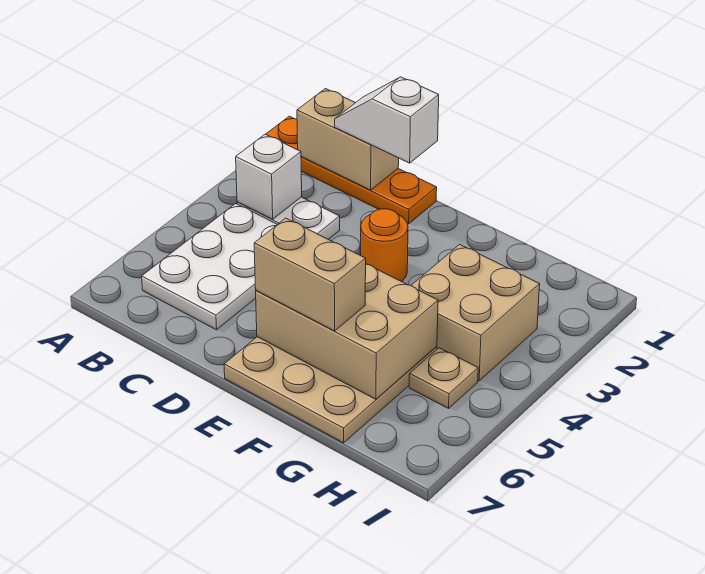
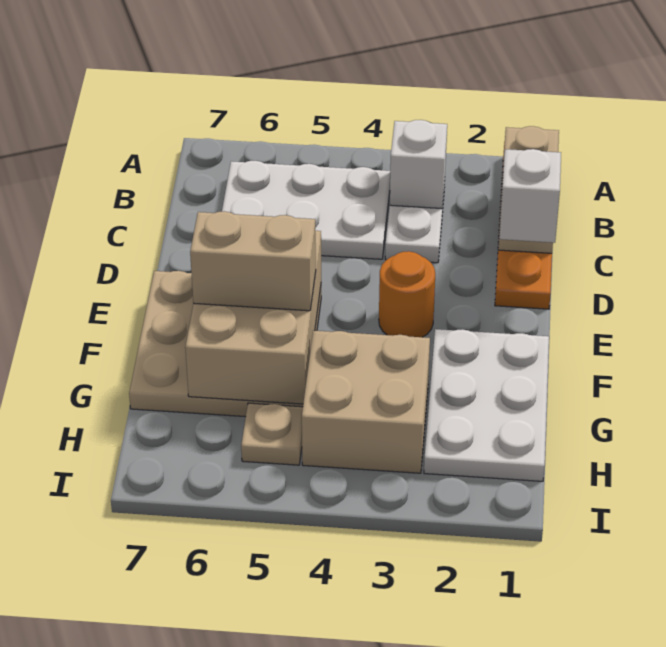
tan 1x2 brick [254,218,366,331] -> tan 1x2 brick turned to [190,211,316,311]
none -> white 2x3 plate [424,329,549,481]

